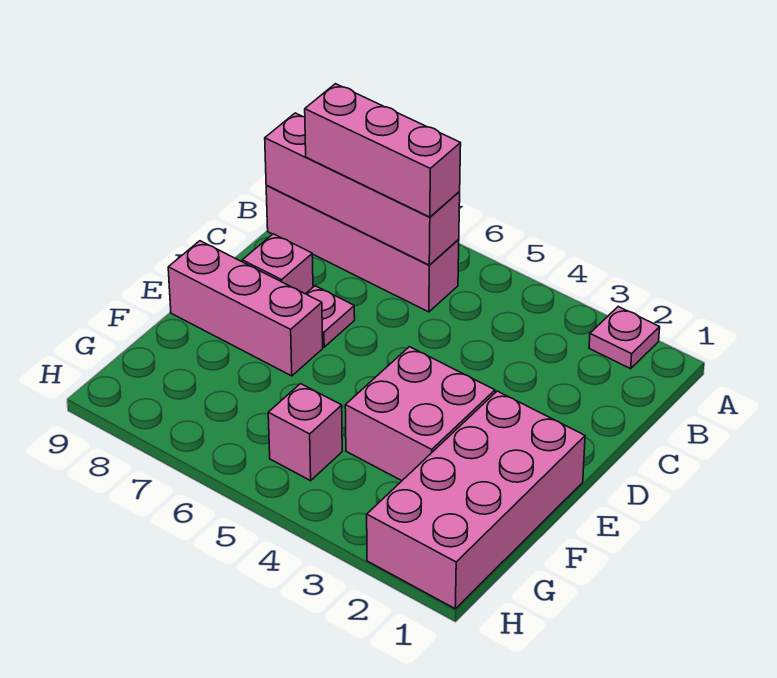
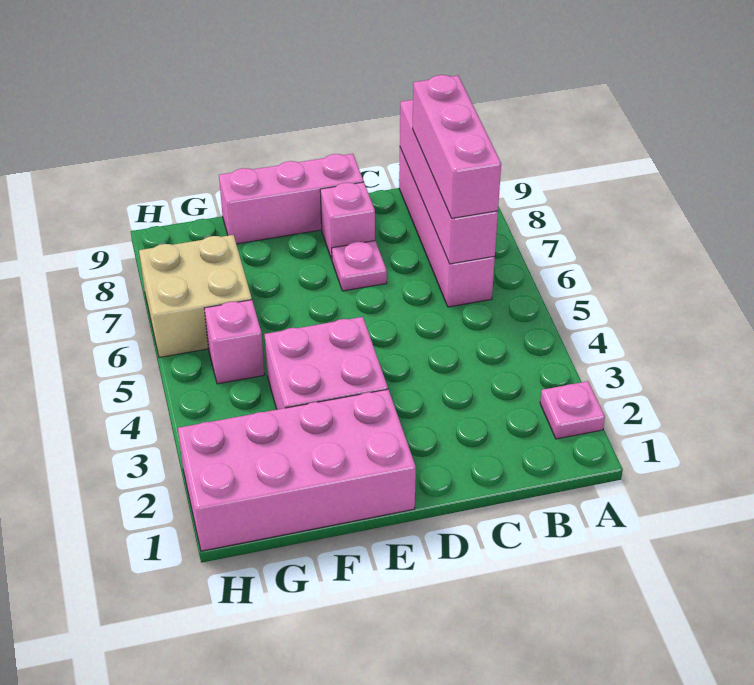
pink 1x3 brick [168,241,323,376] -> pink 1x3 brick turned to [219,154,364,244]
none -> tan 2x2 brick [139,235,252,357]

